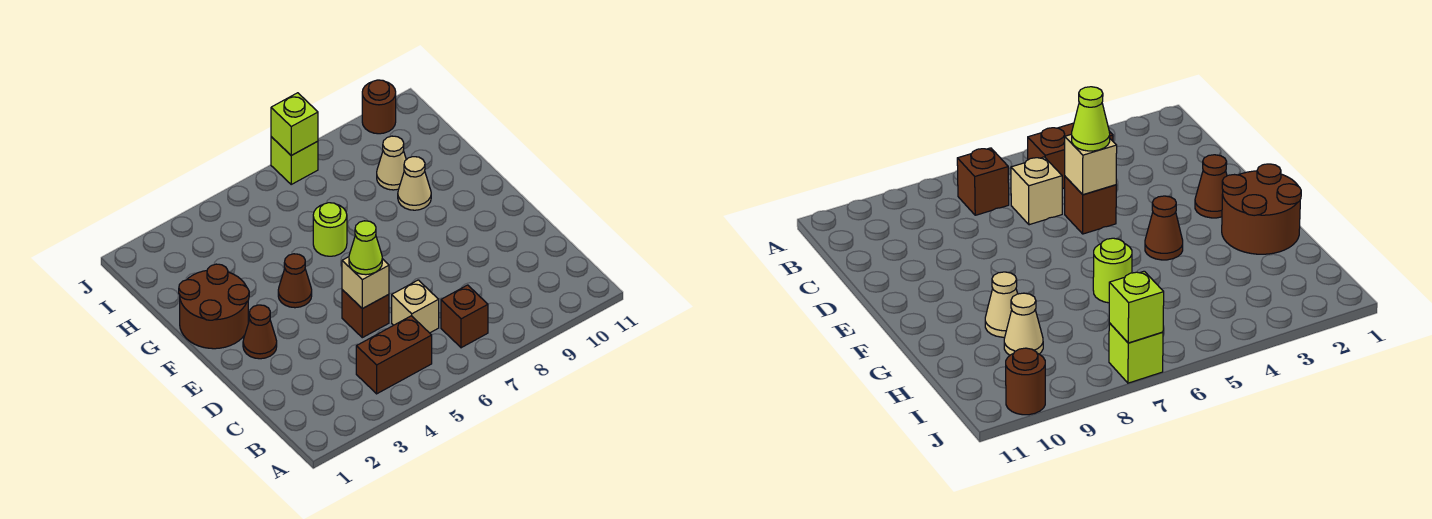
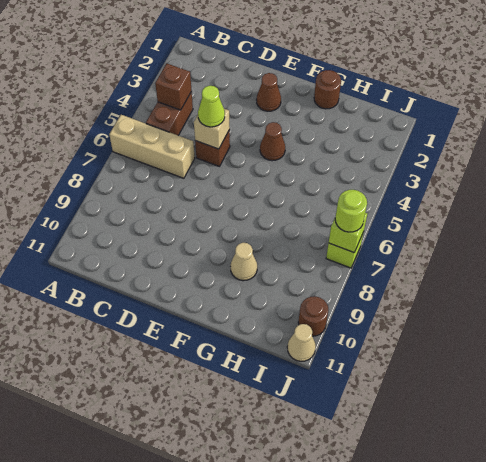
brown 1x1 brick [441,285,488,348] -> brown 1x1 brick moved to [155,64,192,110]
tan 1x1 brick [392,280,439,333] -> tan 1x3 brick [109,115,195,178]
brown 2x2 round brick [179,264,249,349] -> brown 1x1 round brick [314,70,341,109]
lime 1x1 round brick [313,203,347,256] -> lime 1x1 round brick moved to [335,190,367,232]
tan 1x1 cone [377,136,406,190] -> tan 1x1 cone moved to [287,324,316,361]

